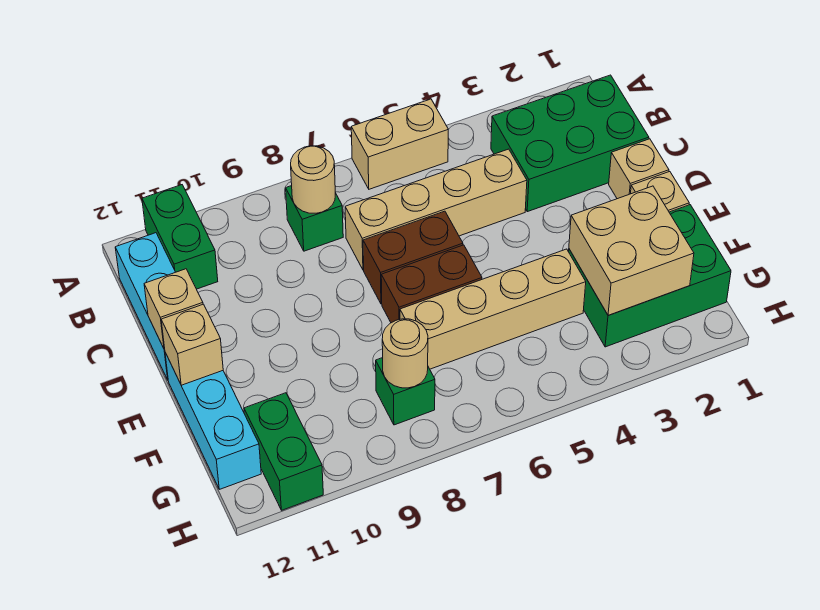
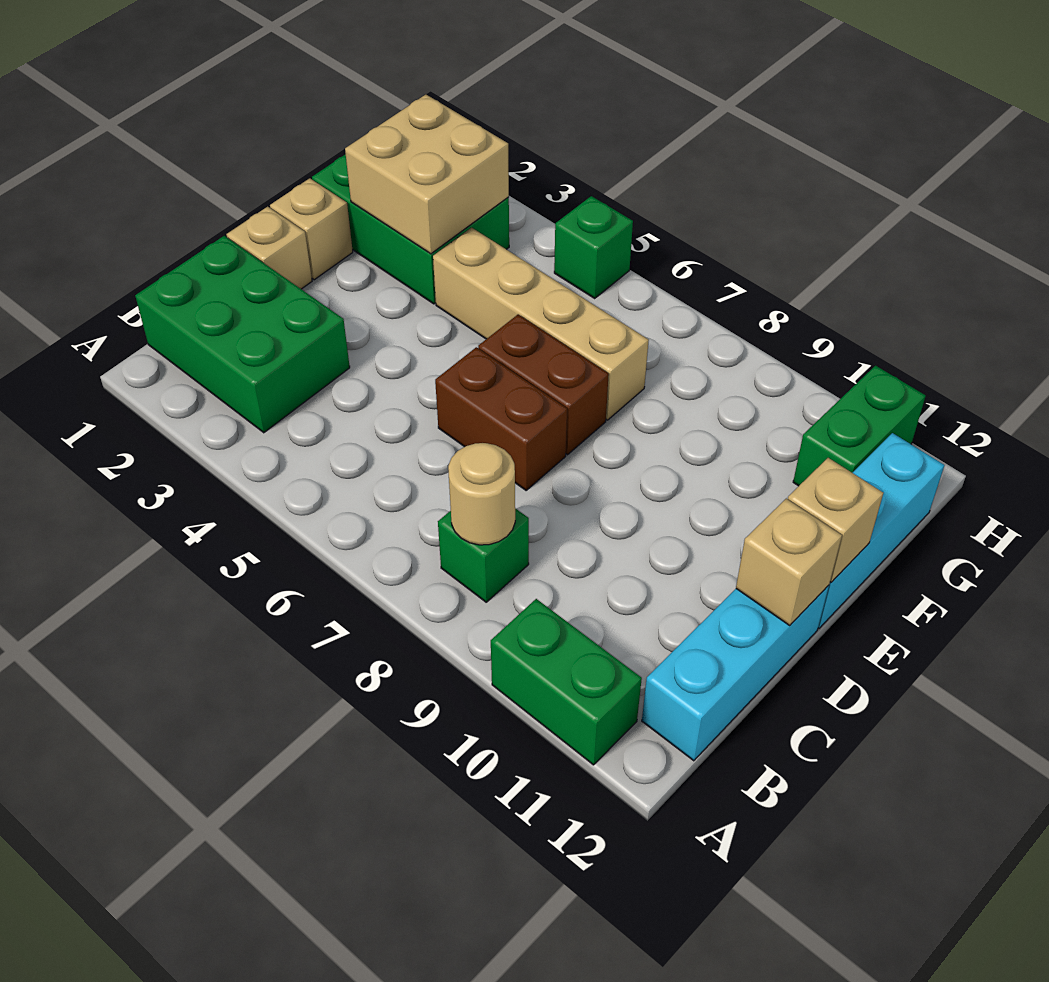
tan 1x2 brick [351,99,448,189] -> none
green 1x2 brick [142,185,218,289] -> green 1x2 brick turned to [491,599,642,765]
tan 1x4 brick [345,149,527,270] -> none
green 1x1 brick [376,358,435,425] -> green 1x1 brick moved to [554,196,633,298]
tan 1x1 round brick [382,319,428,388] -> none

